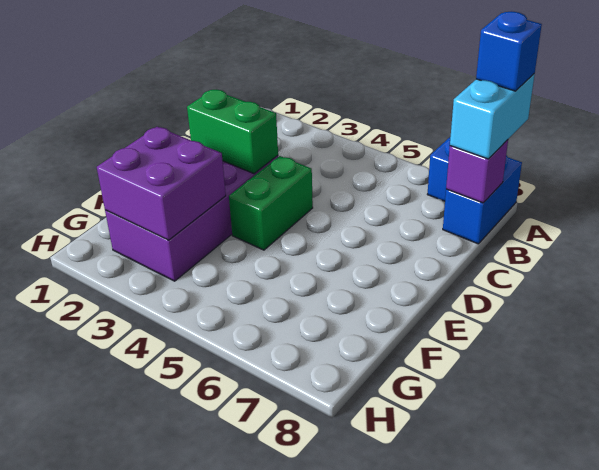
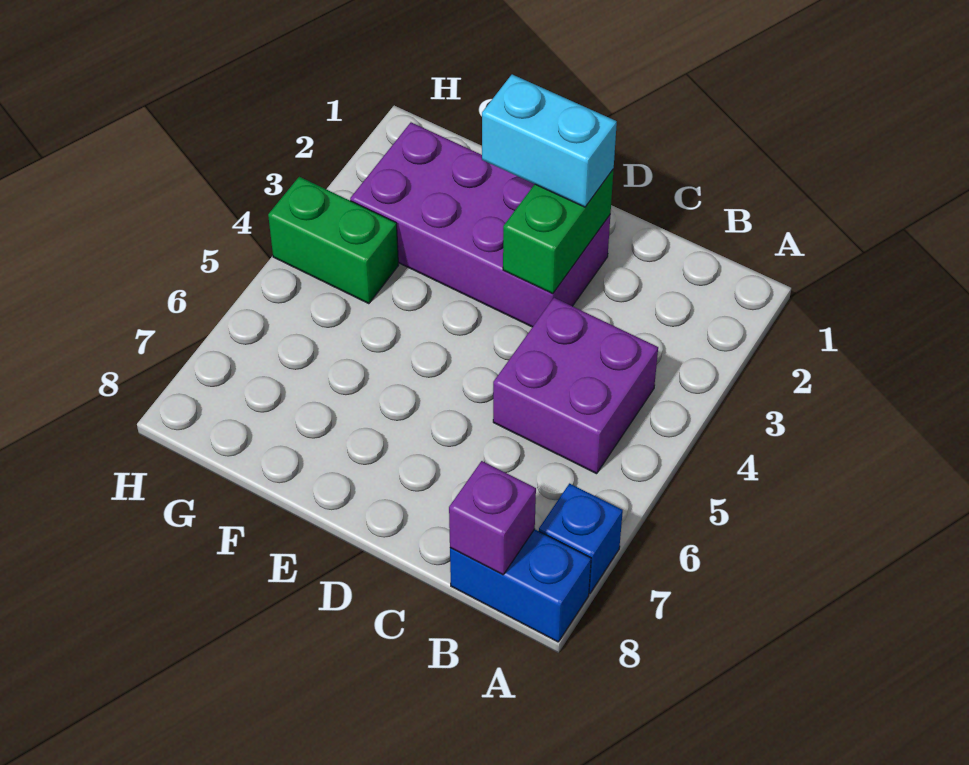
cyan 1x2 brick [450,74,535,159] -> cyan 1x2 brick moved to [482,74,617,207]
blue 1x1 brick [476,11,542,91] -> none
green 1x2 brick [229,156,313,250] -> green 1x2 brick moved to [268,177,398,304]
purple 2x2 brick [97,127,226,240] -> purple 2x2 brick moved to [493,298,658,474]

